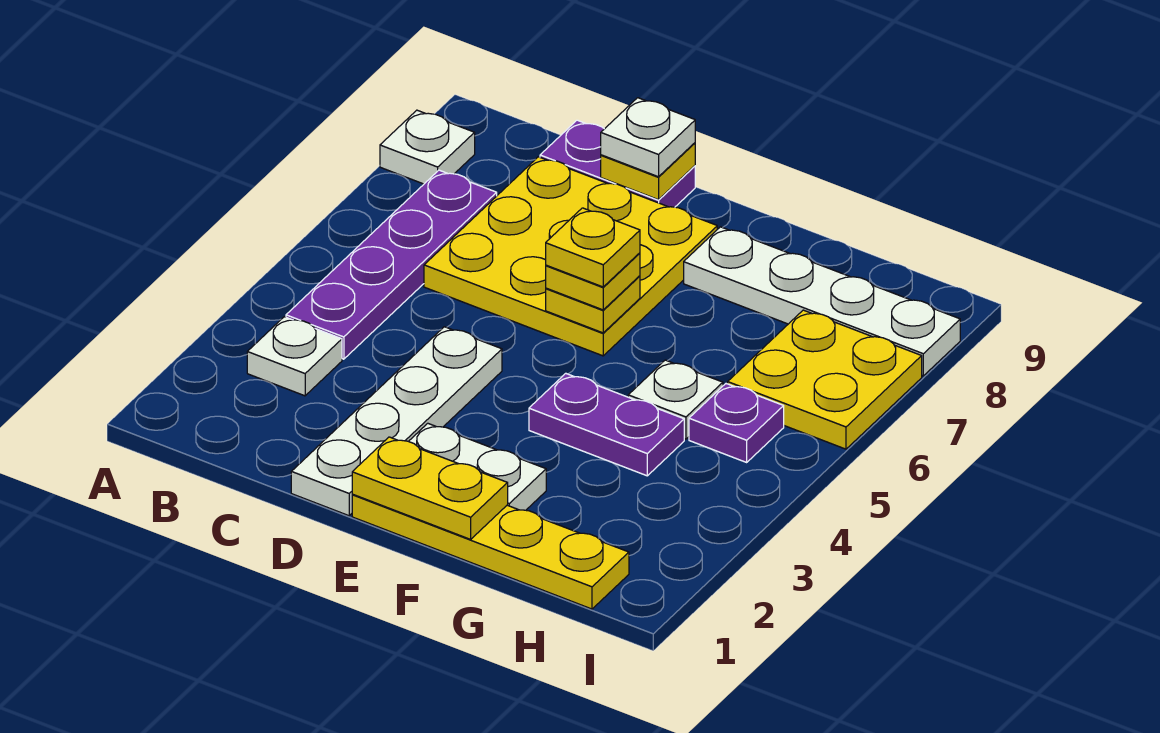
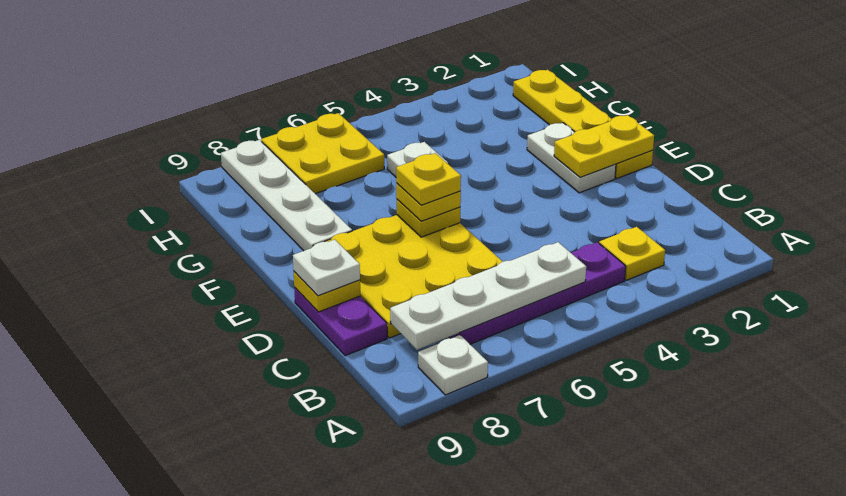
white 1x1 plate [247,317,342,396] -> yellow 1x1 plate [599,227,665,280]
white 1x4 plate [291,327,502,516] -> white 1x4 plate moved to [390,242,586,350]
yellow 1x2 plate [352,437,508,539] -> yellow 1x2 plate turned to [554,115,654,177]
purple 1x2 plate [529,373,684,476] -> none
purple 1x1 plate [689,384,784,462] -> none

